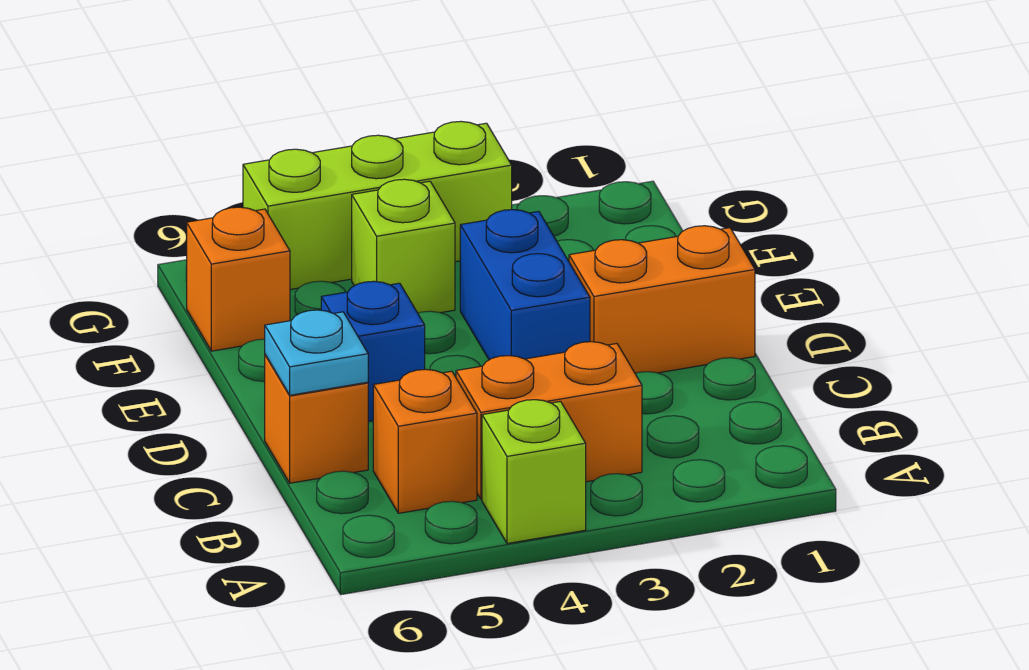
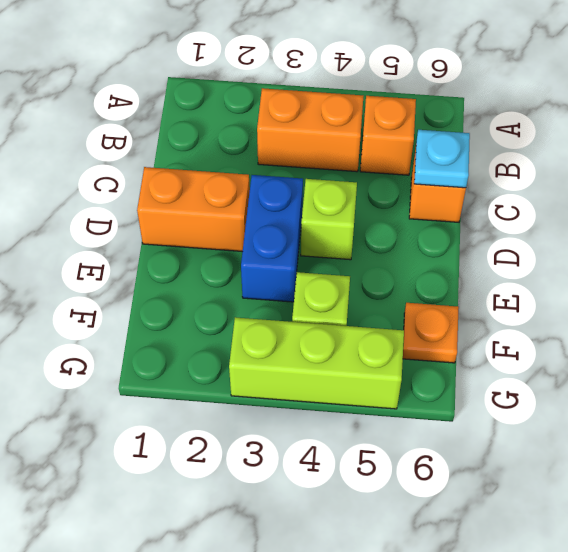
lime 1x1 brick [482,400,586,543] -> lime 1x1 brick moved to [301,179,357,260]
blue 1x1 brick [321,281,425,422] -> none
orange 1x1 brick [187,207,290,351] -> orange 1x1 plate [403,303,459,363]

